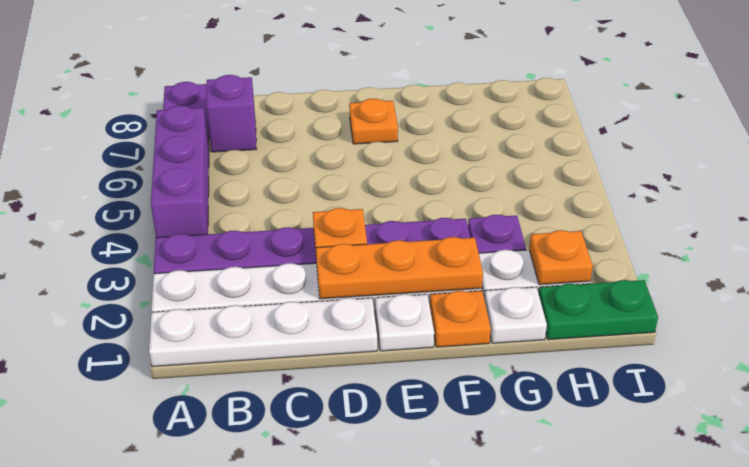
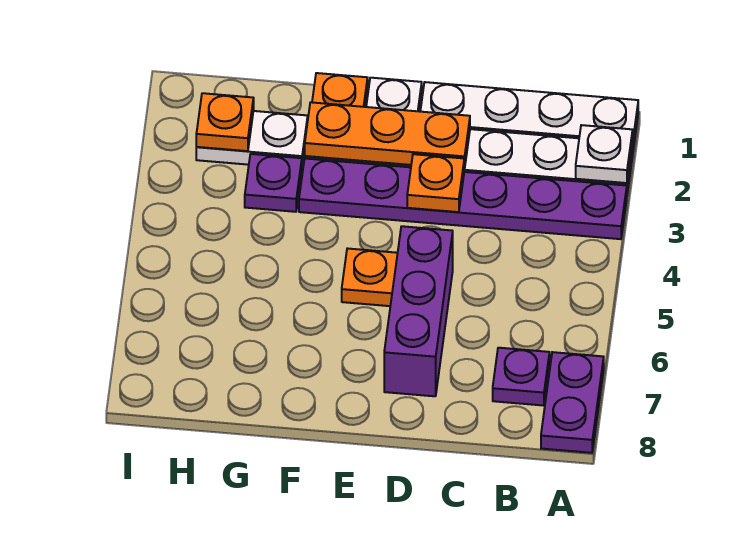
purple 1x3 brick [151,106,209,237] -> purple 1x3 brick moved to [384,226,453,396]
purple 1x1 brick [206,75,256,152] -> purple 1x1 plate [493,348,550,406]
orange 1x1 plate [349,99,398,144] -> orange 1x1 plate moved to [342,248,398,306]
white 1x1 plate [484,287,547,343] -> white 1x1 plate moved to [576,125,633,183]
green 1x2 plate [539,280,658,340] -> none

